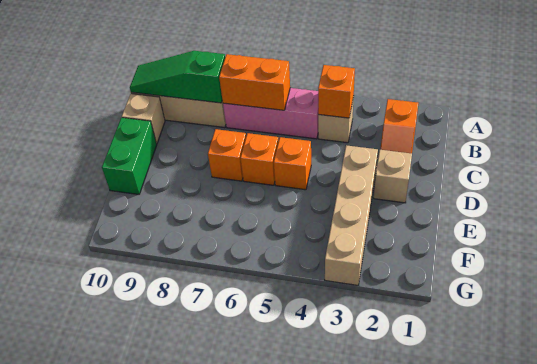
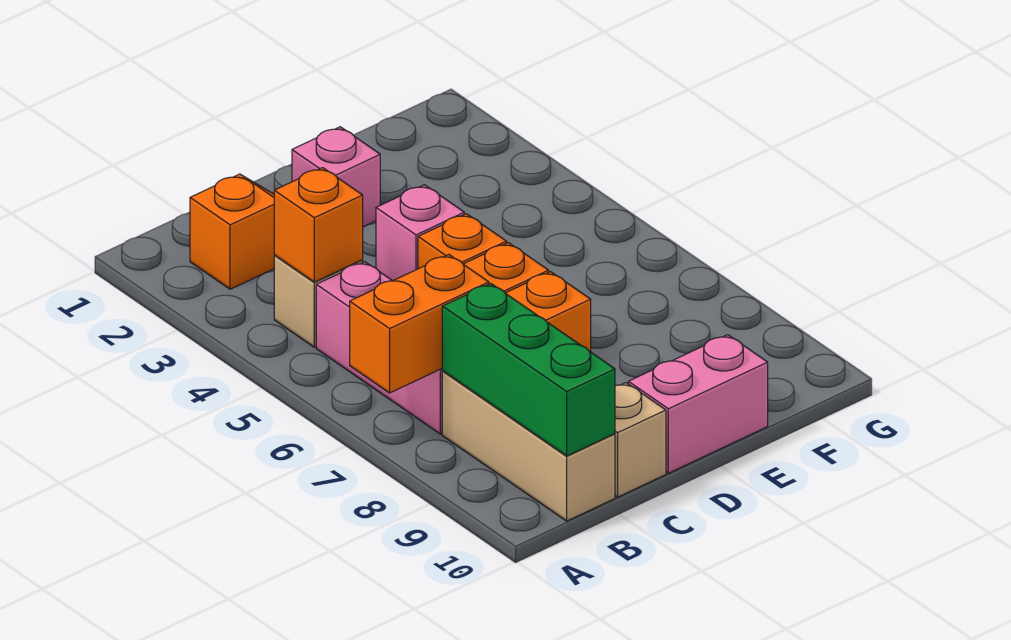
orange 1x2 brick [219,54,290,110] -> orange 1x2 brick turned to [350,255,489,393]
green 1x3 slope [130,51,225,103] -> green 1x3 brick [442,284,615,456]
tan 1x1 brick [374,150,412,203] -> pink 1x1 brick [292,127,380,227]
tan 1x4 brick [325,145,378,285] -> none
none -> pink 1x1 brick [376,185,464,281]
green 1x2 brick [102,118,157,194] -> pink 1x2 brick [628,335,768,473]

